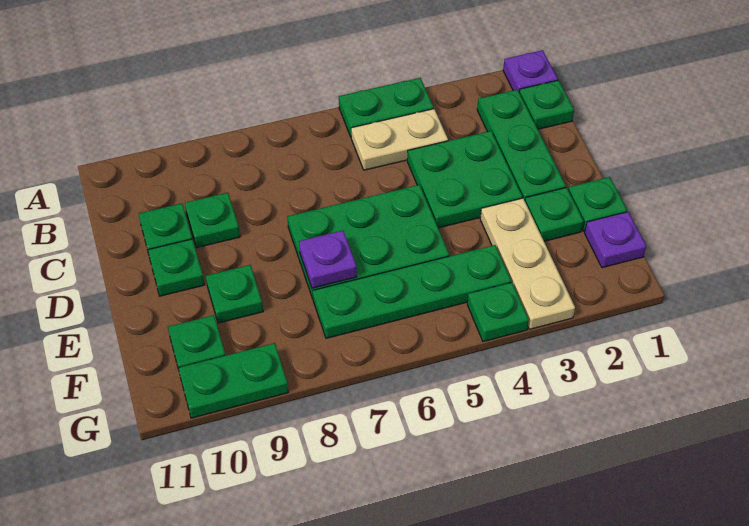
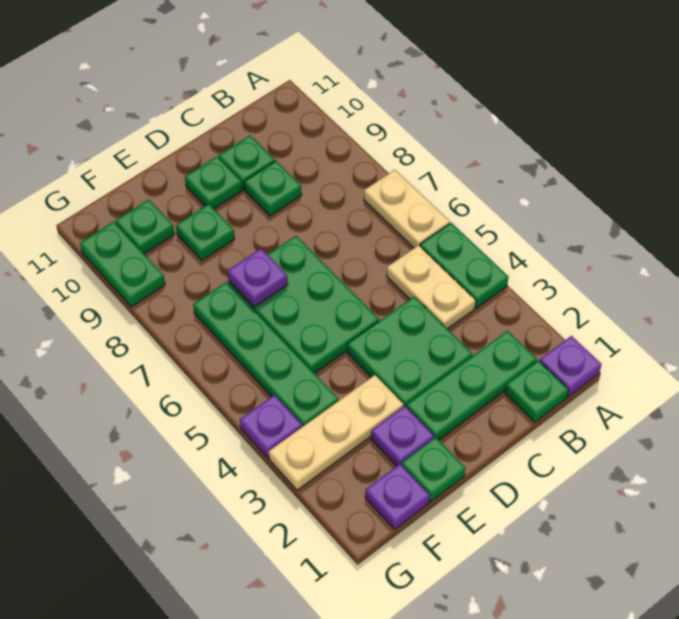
none -> tan 1x2 plate [364,170,450,248]
green 1x1 plate [525,188,584,241] -> purple 1x1 plate [371,406,434,466]
green 1x1 plate [467,283,529,342] -> purple 1x1 plate [240,395,302,458]

